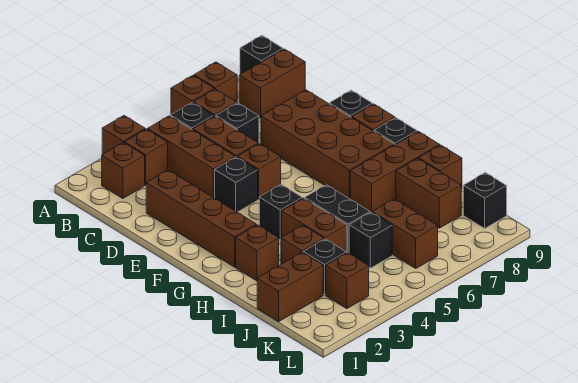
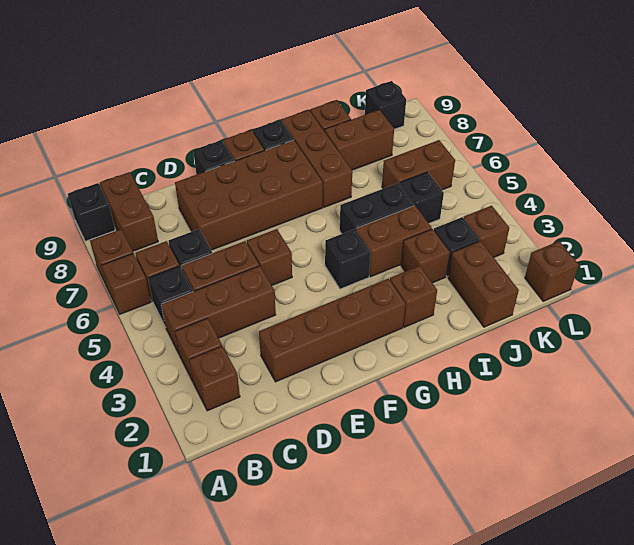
brown 1x1 brick [102,116,145,154] -> brown 1x1 brick moved to [525,241,579,301]
black 1x1 brick [215,157,258,212] -> none

